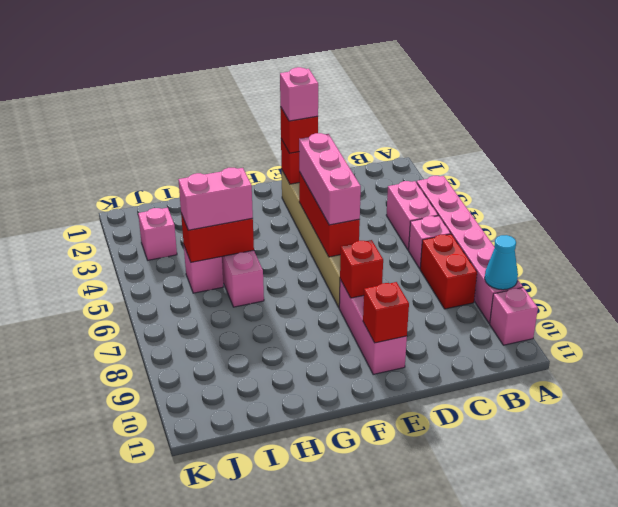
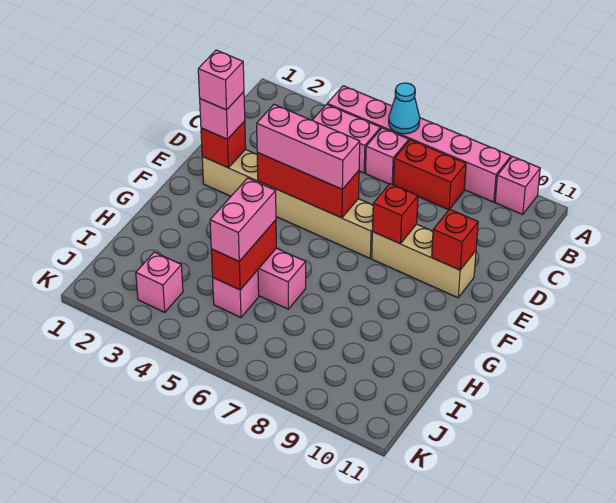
cyan 1x1 cone [485,235,518,290] -> cyan 1x1 cone moved to [389,83,420,134]
red 1x1 brick [280,107,318,153] -> pink 1x1 brick [200,92,245,139]
pink 1x3 brick [339,279,407,374] -> tan 1x3 brick [372,224,476,298]

